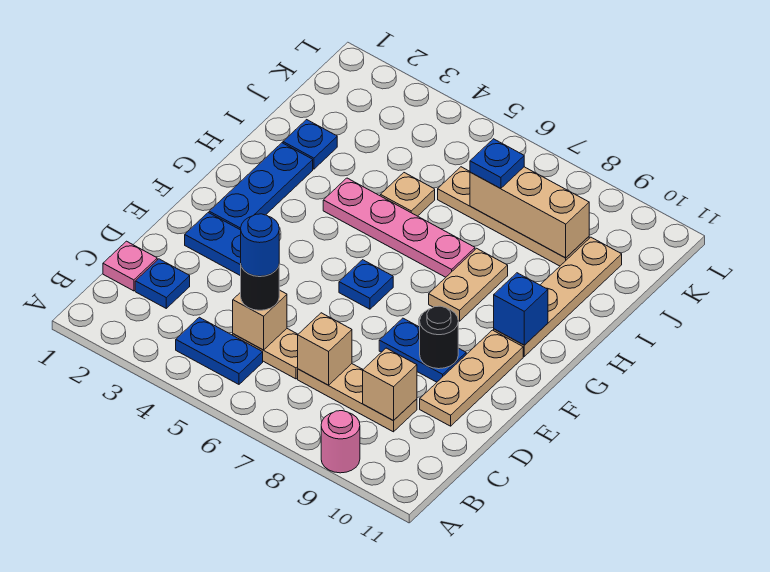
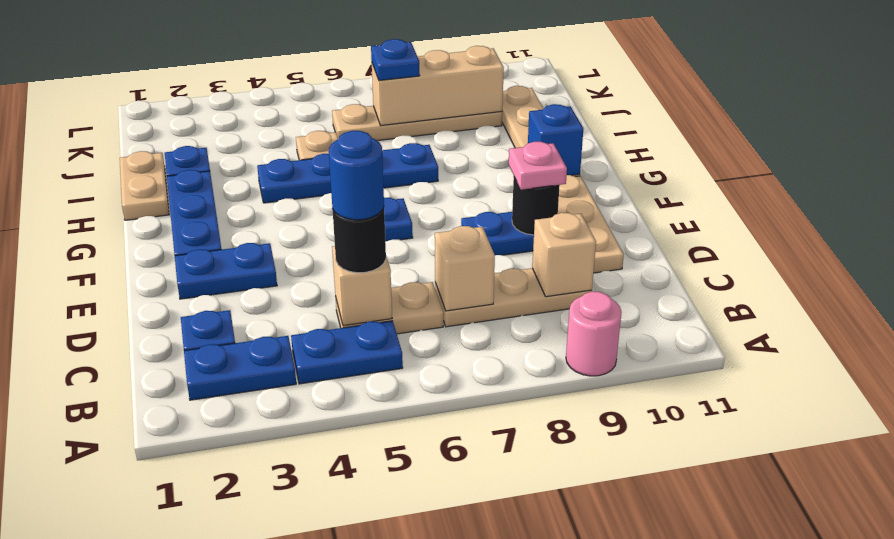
none -> blue 1x2 plate [184,336,296,400]
pink 1x1 plate [103,241,157,291] -> pink 1x1 plate moved to [509,142,567,190]
tan 1x2 plate [429,248,508,321] -> tan 1x2 plate moved to [120,151,169,220]
pink 1x4 plate [323,178,475,277] -> blue 1x4 plate [257,143,438,203]

